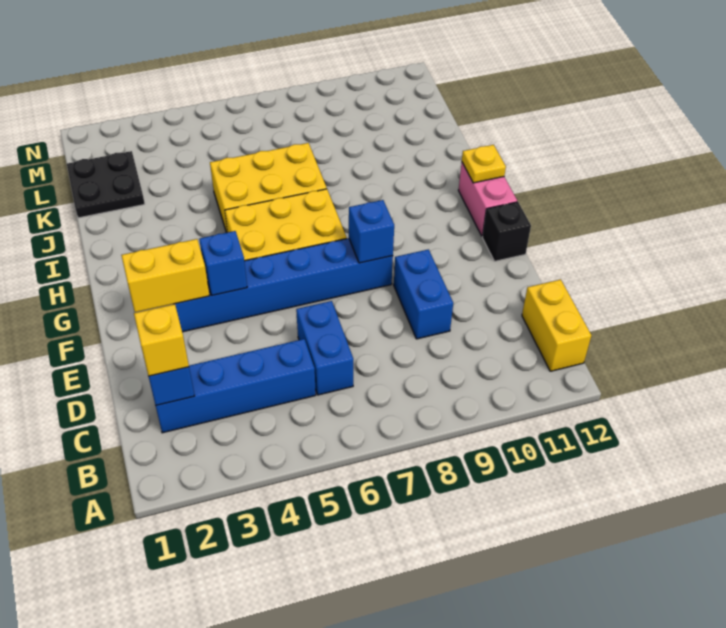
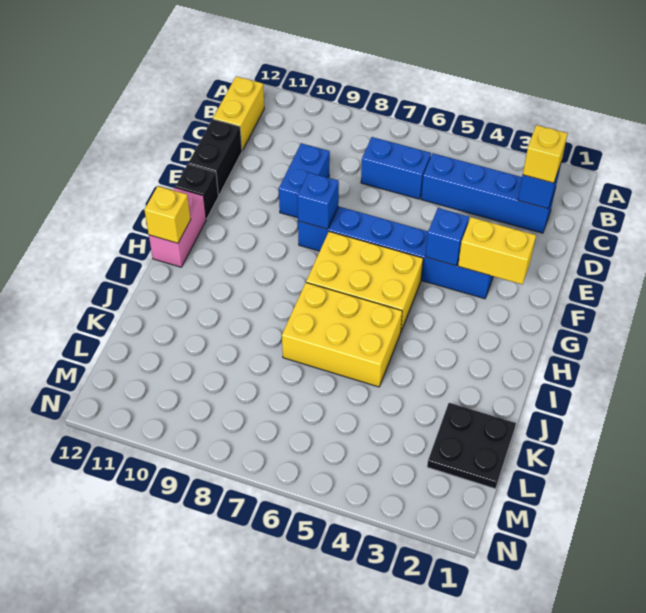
blue 1x2 brick [296,301,353,395] -> blue 1x2 brick turned to [361,137,431,199]
none -> black 1x2 brick [188,119,242,195]
yellow 1x1 plate [462,145,506,183] -> yellow 1x1 brick [144,186,191,243]

